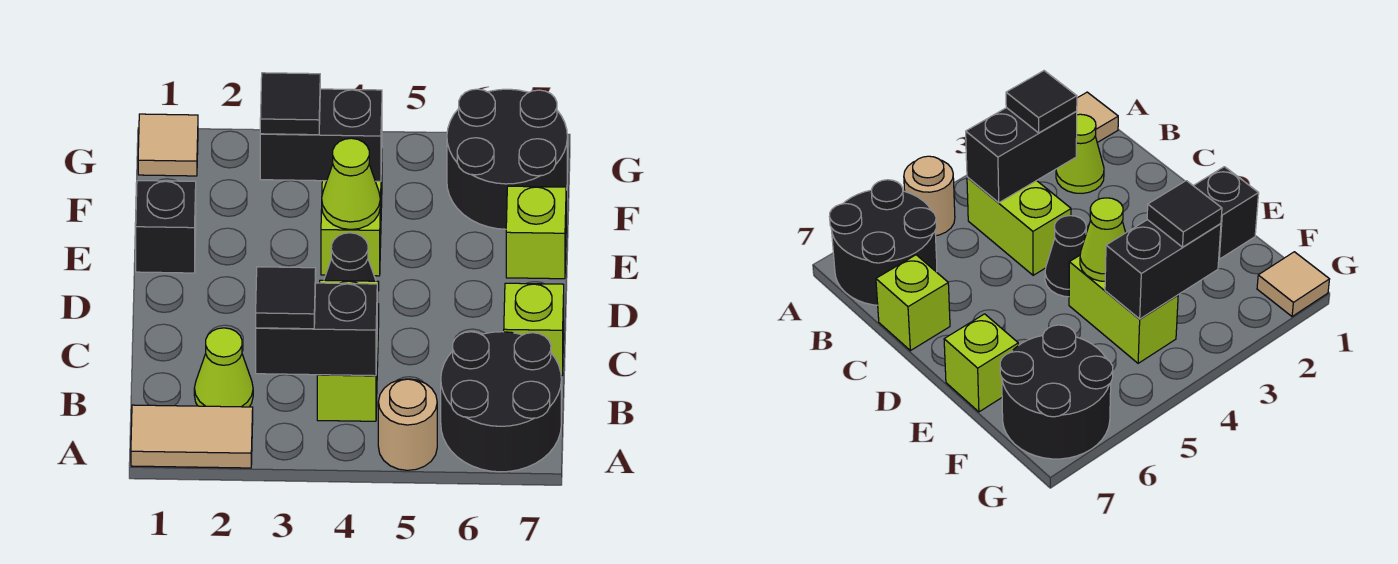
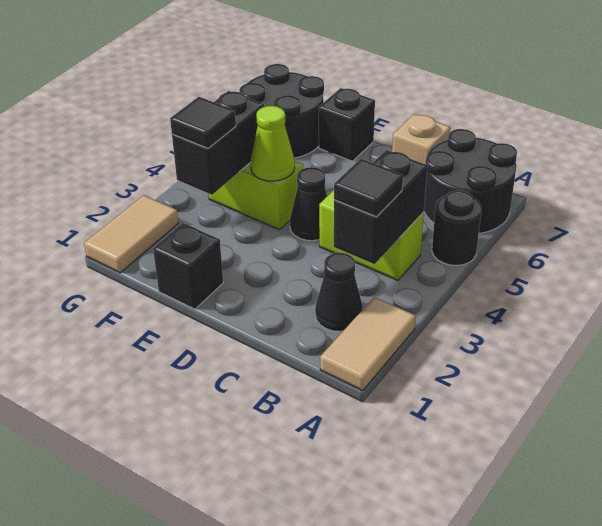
tan 1x1 round brick [378,379,437,470] -> black 1x1 round brick [432,190,481,266]
lime 1x1 cone [194,328,253,407] -> black 1x1 cone [315,253,363,331]
lime 1x1 brick [504,283,564,376] -> tan 1x1 brick [392,114,451,164]
lime 1x1 brick [506,186,566,279] -> black 1x1 brick [319,88,375,161]
tan 1x1 tile [138,114,198,176] -> tan 1x2 tile [84,195,178,273]

